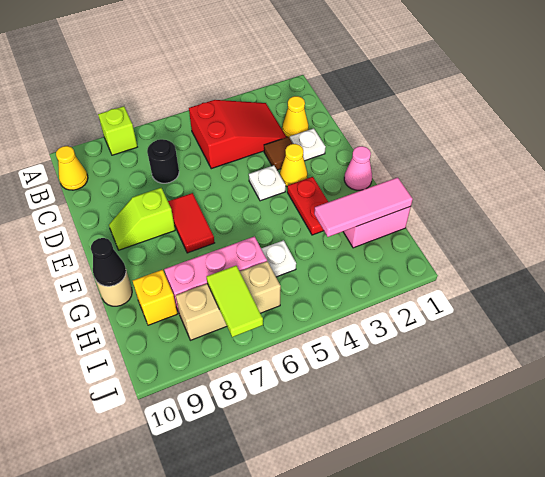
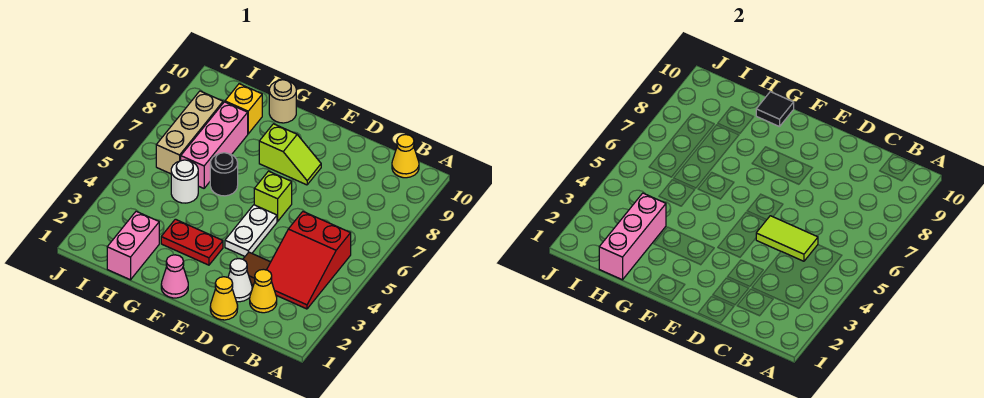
lime 1x1 brick [98,106,137,155] -> lime 1x1 brick moved to [254,171,292,221]
black 1x1 round brick [147,139,179,183] -> black 1x1 round brick moved to [210,153,238,196]
white 1x1 plate [290,128,326,161] -> white 1x1 cone [228,259,252,302]
yellow 1x1 cone [280,144,307,186] -> yellow 1x1 cone moved to [210,277,238,320]
white 1x1 plate [249,165,286,201] -> white 1x2 plate [225,205,277,256]
red 1x2 tile [168,193,214,253] -> none
lime 1x2 slope [109,188,175,250] -> lime 1x2 slope turned to [259,124,321,185]
black 1x1 cone [91,238,126,286] -> black 1x1 tile [756,92,794,127]
pink 1x3 tile [314,177,413,237] -> pink 1x3 brick [599,193,666,280]
white 1x1 plate [261,240,296,277] -> white 1x1 round brick [171,160,198,203]
lime 1x2 tile [207,266,263,337] -> lime 1x2 tile moved to [756,216,818,261]

